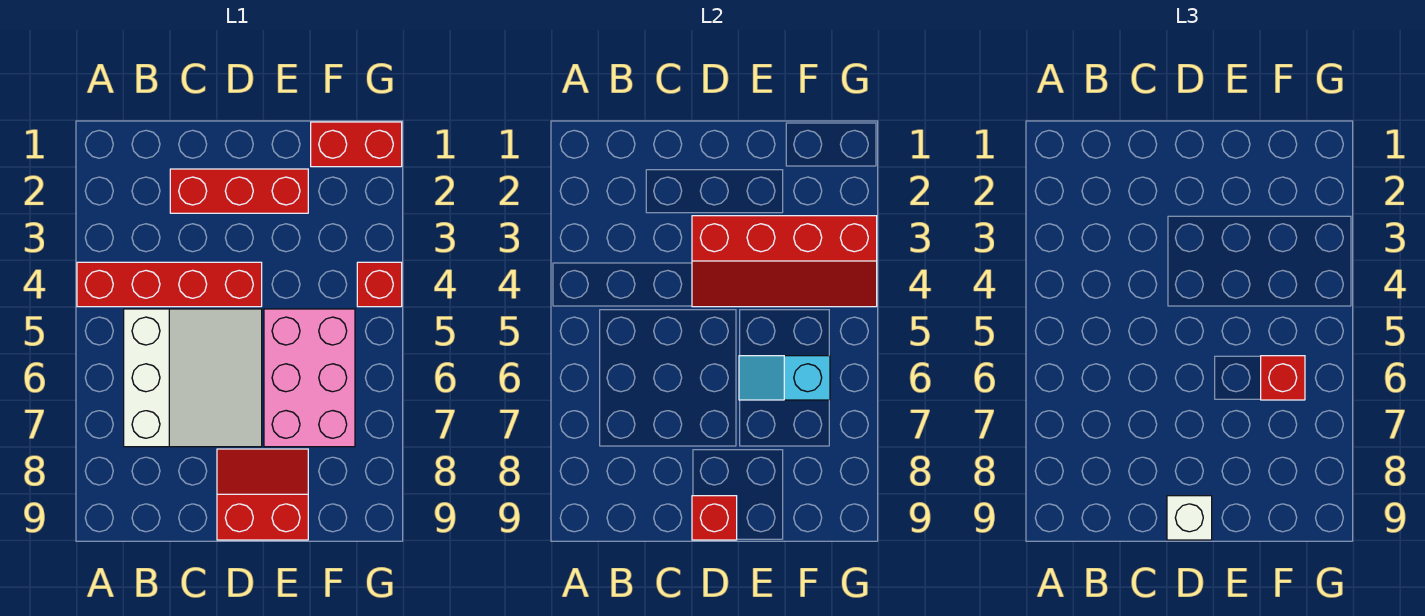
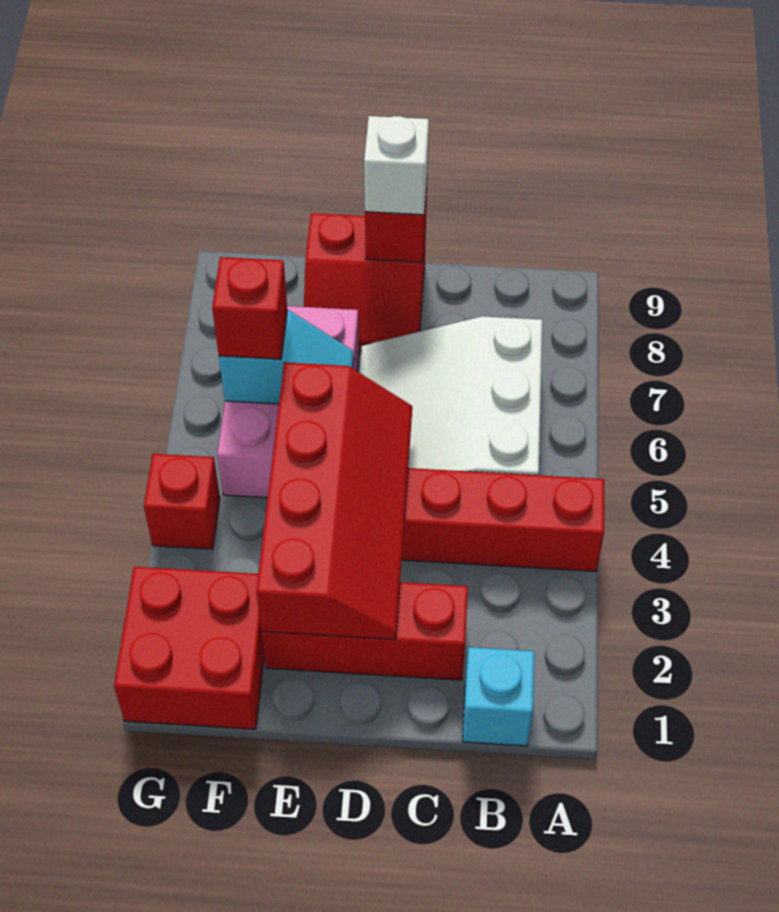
none -> cyan 1x1 brick [463,647,534,746]
red 2x4 slope [692,216,877,307] -> red 2x4 slope turned to [256,362,412,639]
red 1x2 brick [311,122,402,167] -> red 2x2 brick [114,567,264,729]

